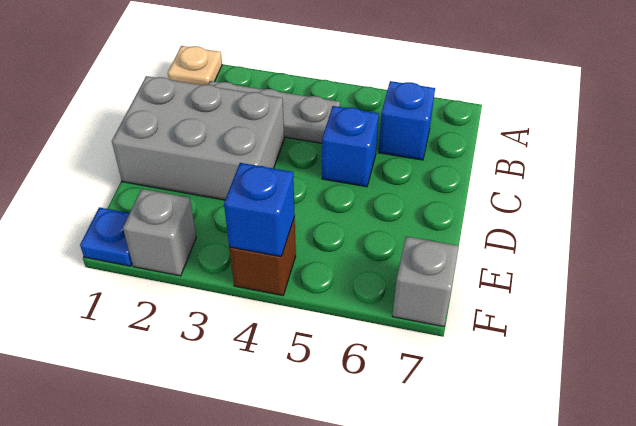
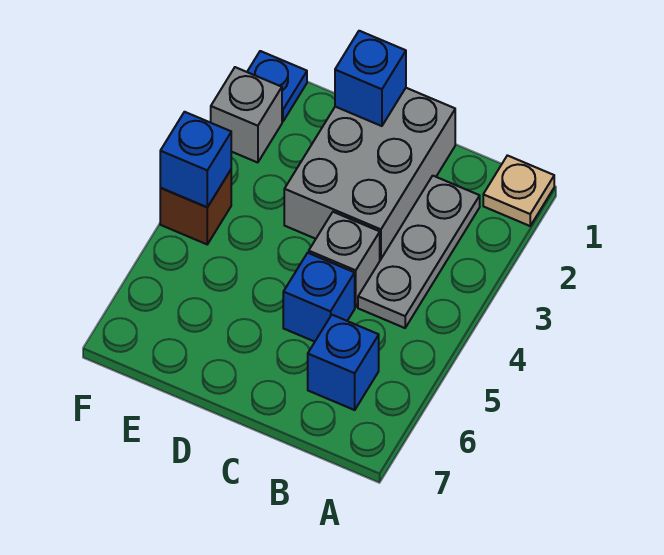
none -> blue 1x1 brick [335,31,406,126]
grey 1x1 brick [392,236,459,327] -> grey 1x1 brick moved to [309,212,380,307]

